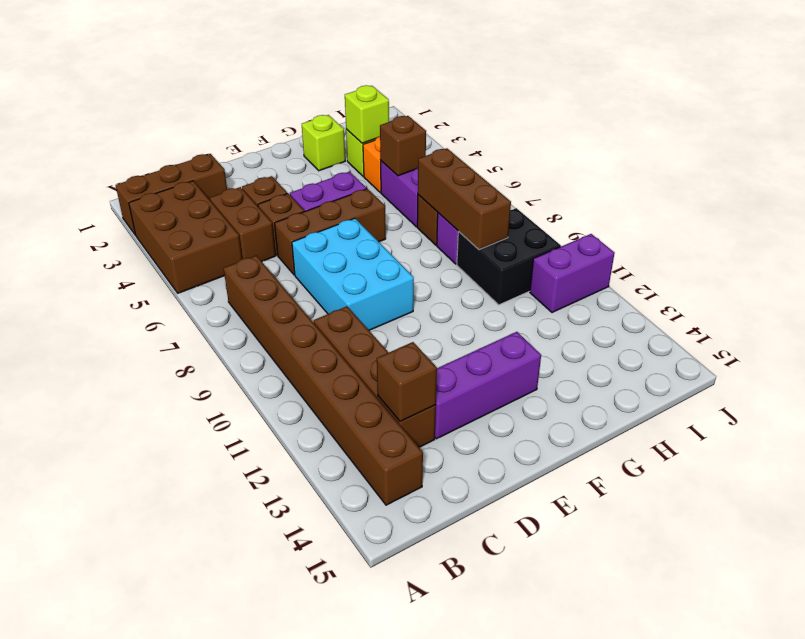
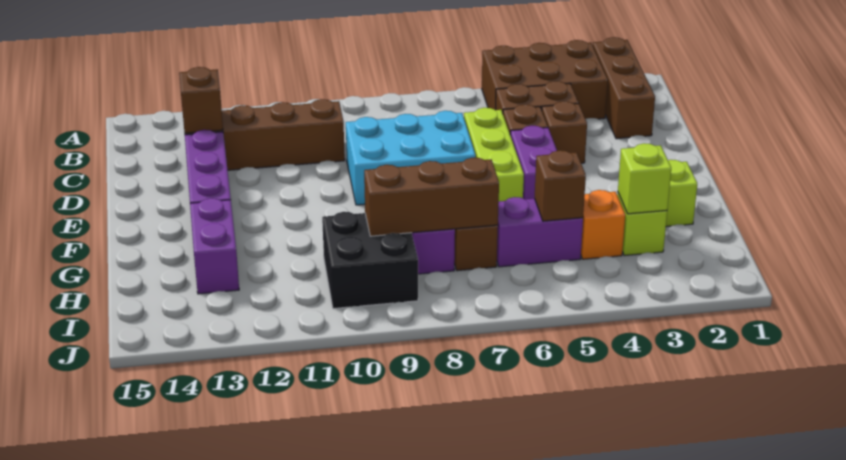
brown 1x8 brick [223,255,423,505] -> none
brown 1x3 brick [275,189,386,275] -> lime 1x3 brick [464,108,524,201]
purple 1x2 brick [530,234,615,313] -> purple 1x2 brick moved to [190,198,239,294]

